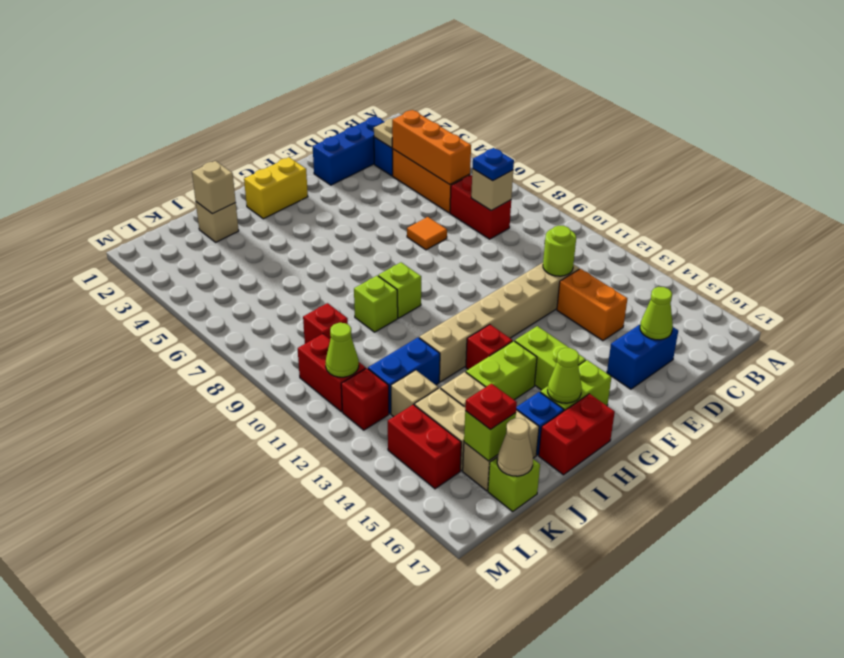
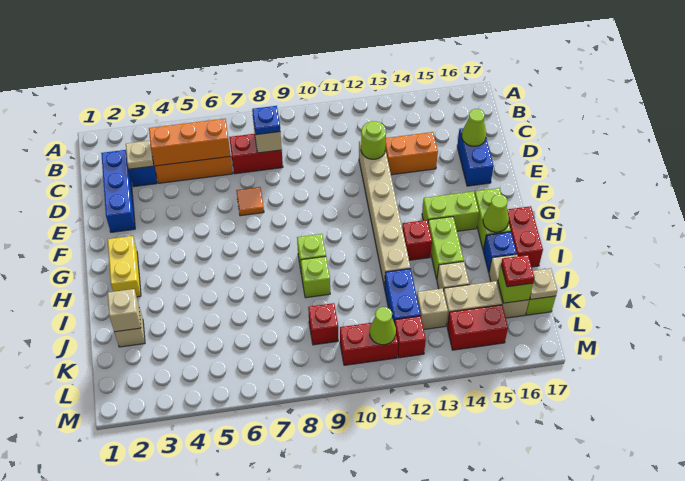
tan 1x1 cone [497,418,533,476] -> tan 1x1 plate [530,268,557,299]

